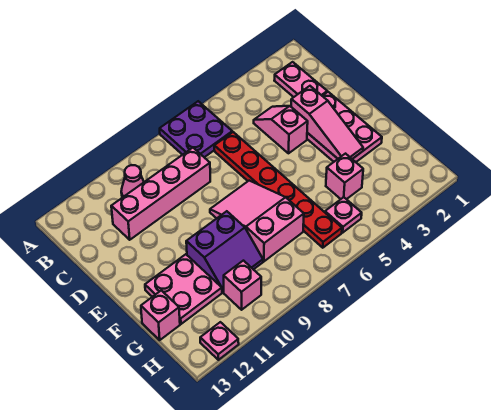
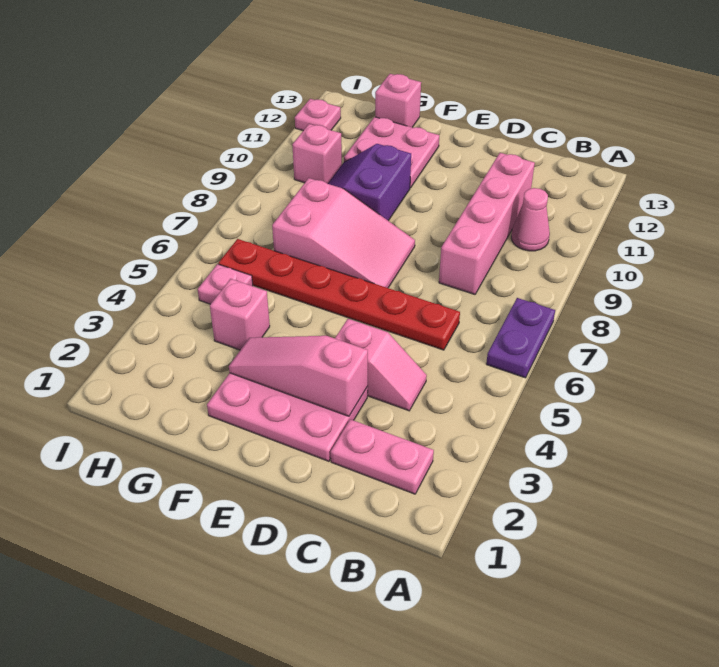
purple 2x2 plate [160,101,232,157] -> purple 1x2 plate [486,298,555,378]

